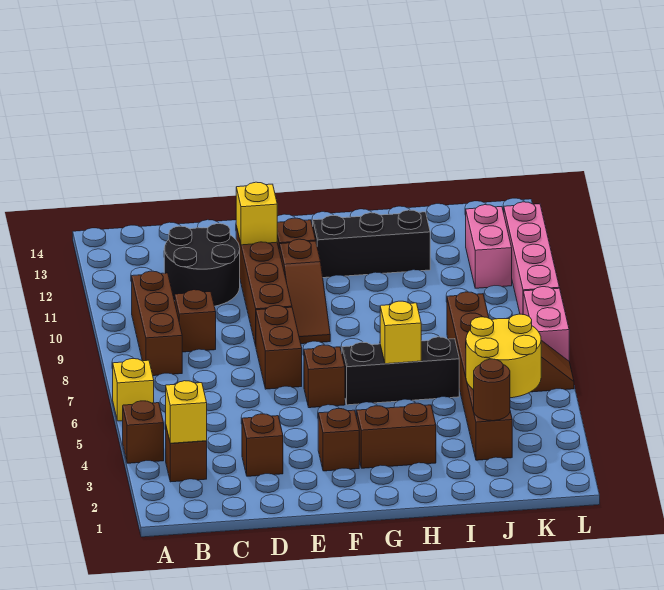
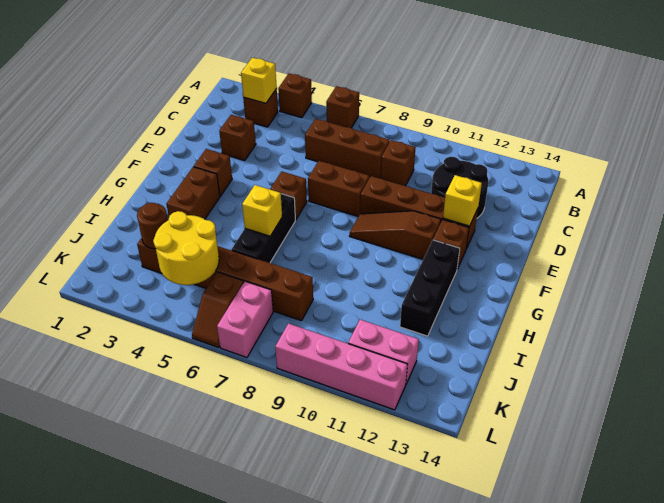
yellow 1x1 brick [113,359,154,421] -> brown 1x1 brick [326,86,359,128]
brown 1x3 brick [132,271,182,376] -> brown 1x3 brick moved to [305,119,390,178]
pink 1x2 brick [523,287,569,361] -> pink 1x2 brick turned to [217,281,273,358]

